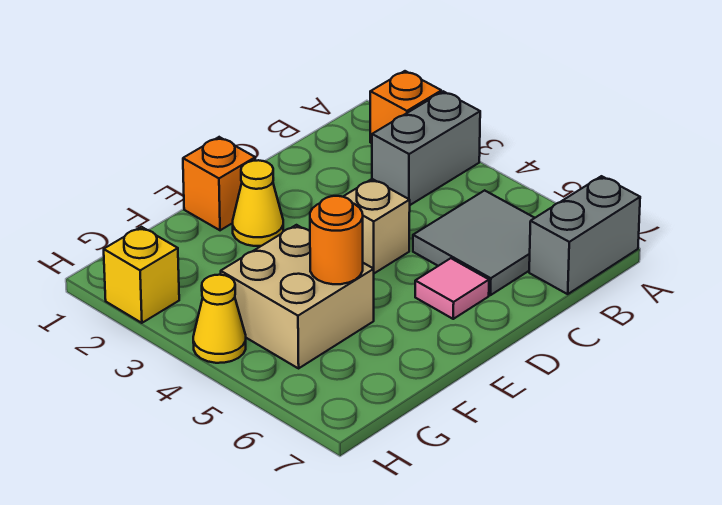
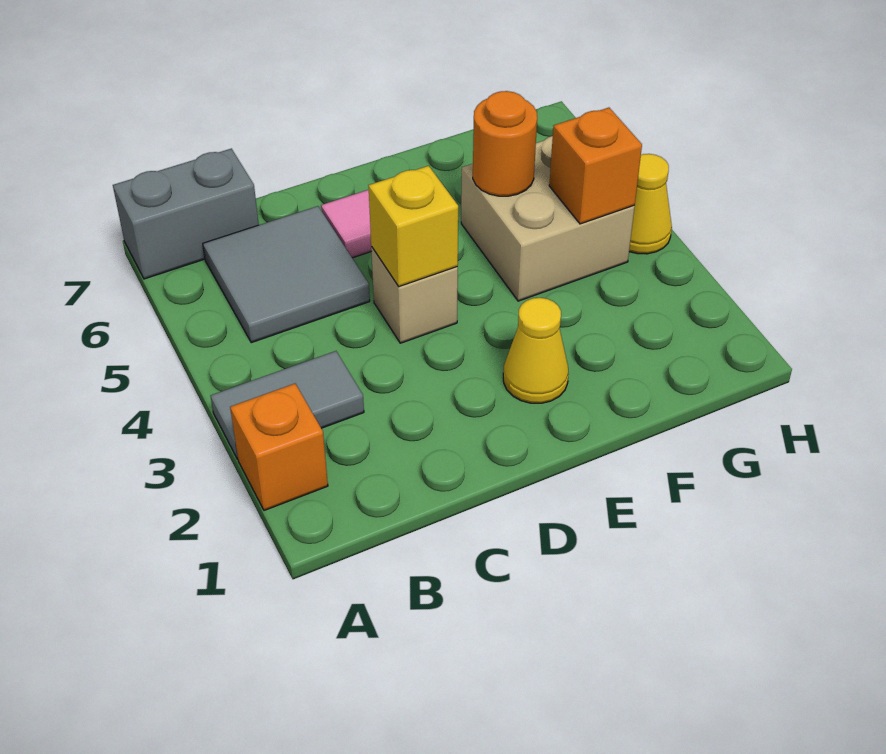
grey 1x2 brick [372,91,480,205] -> grey 1x2 tile [211,351,364,459]
orange 1x1 brick [183,137,255,230] -> orange 1x1 brick moved to [549,108,642,224]
yellow 1x1 brick [104,227,179,323] -> yellow 1x1 brick moved to [368,166,458,287]

